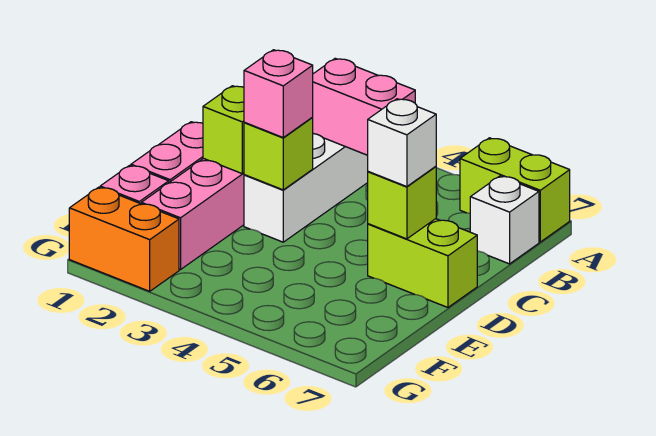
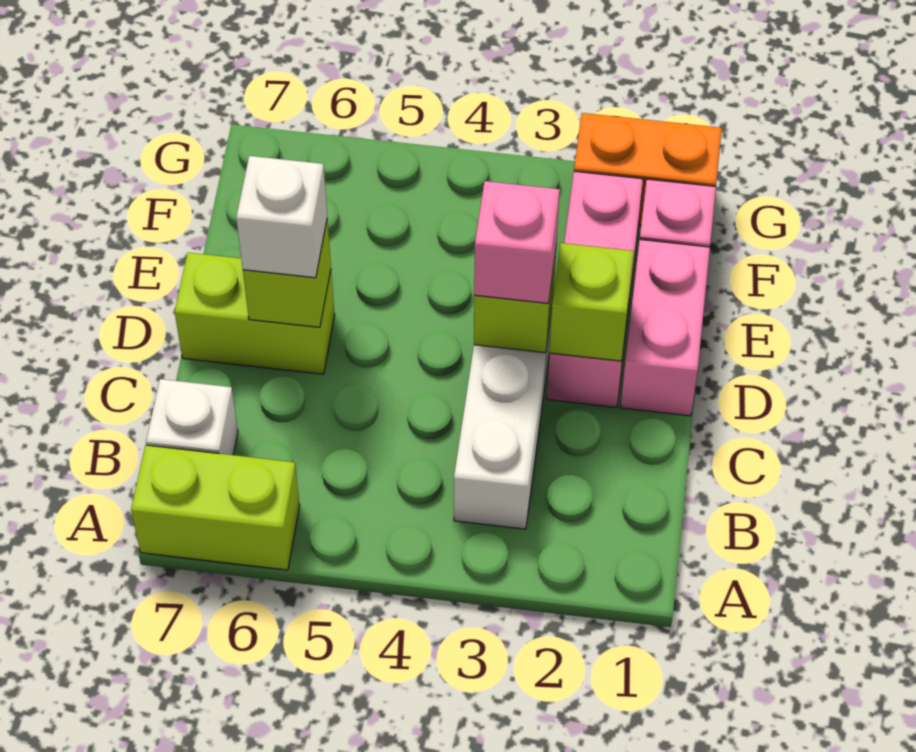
pink 1x2 brick [312,58,415,155] -> none

